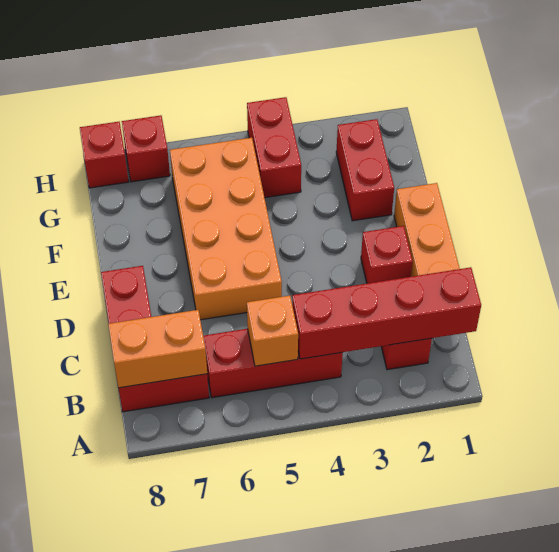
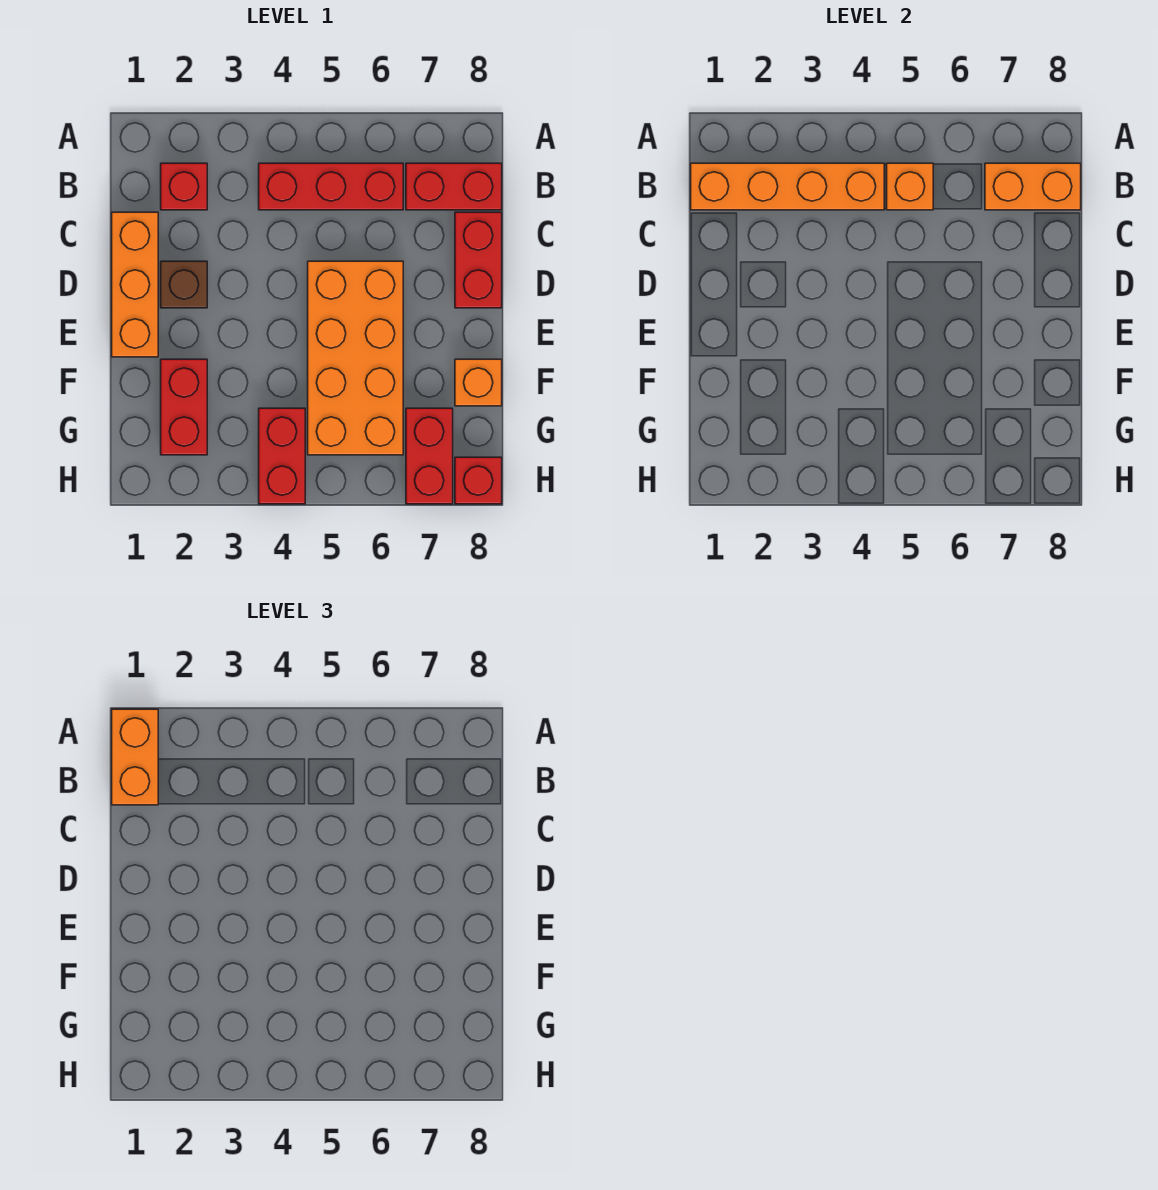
none -> orange 1x2 brick [112,709,158,805]
red 1x4 brick [292,267,481,359] -> orange 1x4 brick [691,163,884,210]
red 1x1 brick [361,226,413,283] -> brown 1x1 brick [161,261,207,308]
none -> orange 1x1 brick [455,359,502,406]
red 1x1 brick [122,115,170,182] -> red 1x2 brick [406,408,453,504]

